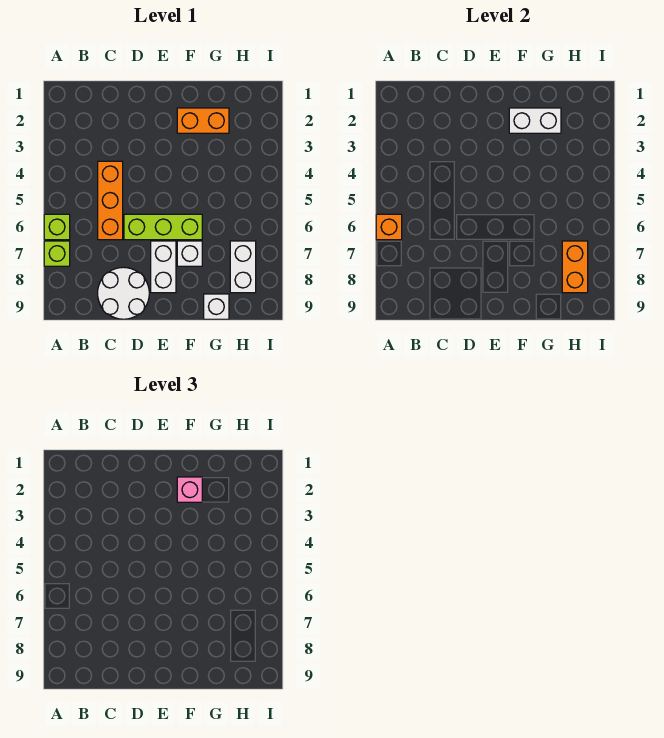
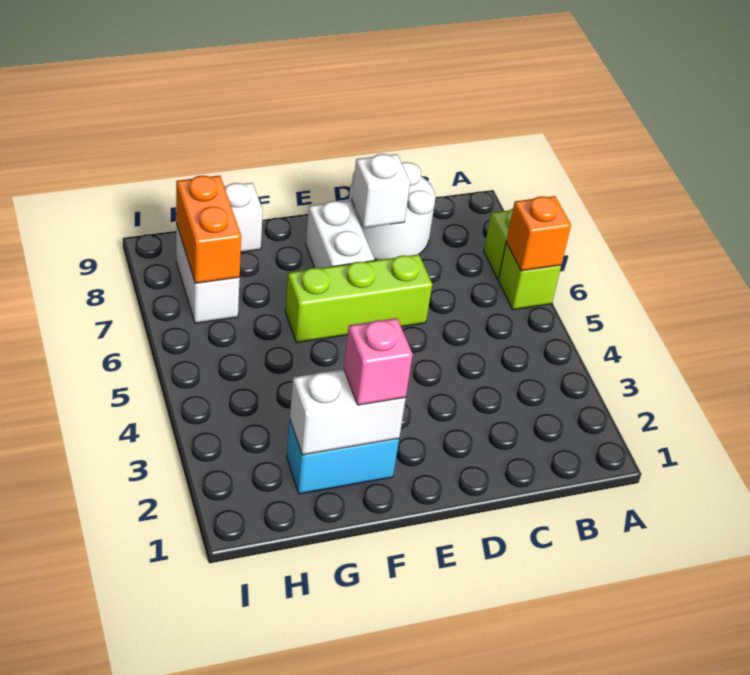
orange 1x3 brick [98,161,123,240] -> none
orange 1x2 brick [177,108,229,133] -> cyan 1x2 brick [287,421,399,494]
white 1x1 brick [177,241,202,266] -> white 1x1 brick moved to [352,154,410,228]

